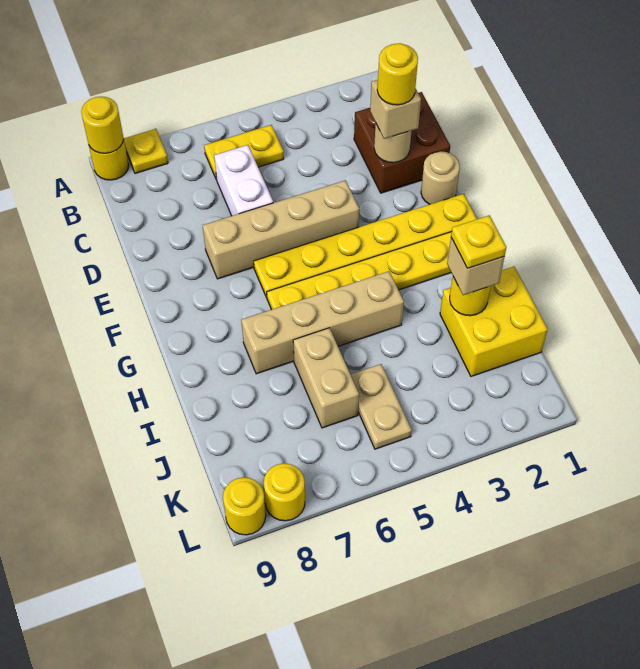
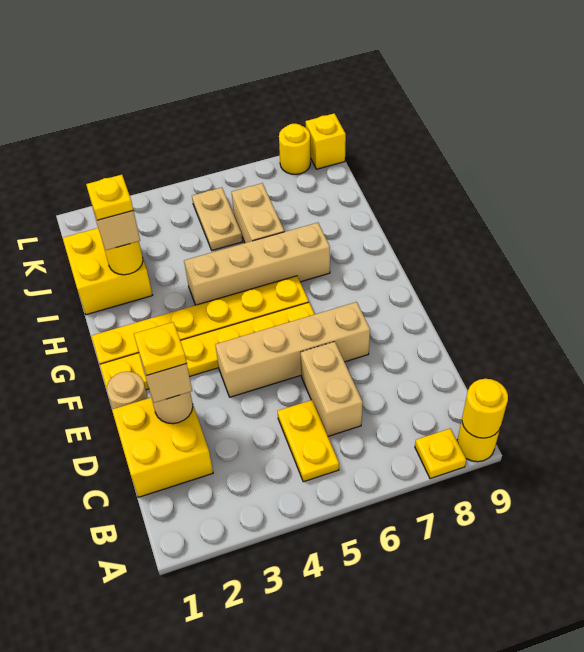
yellow 1x2 plate [204,125,284,180] -> yellow 1x2 plate turned to [278,400,339,482]
brown 2x2 brick [354,92,450,193] -> yellow 2x2 brick [112,398,213,497]
white 1x2 brick [214,145,273,216] -> tan 1x2 brick [301,342,363,436]
yellow 1x1 round brick [377,43,418,105] -> yellow 1x1 plate [134,322,187,375]
yellow 1x1 round brick [223,477,266,535] -> yellow 1x1 brick [305,113,346,169]

